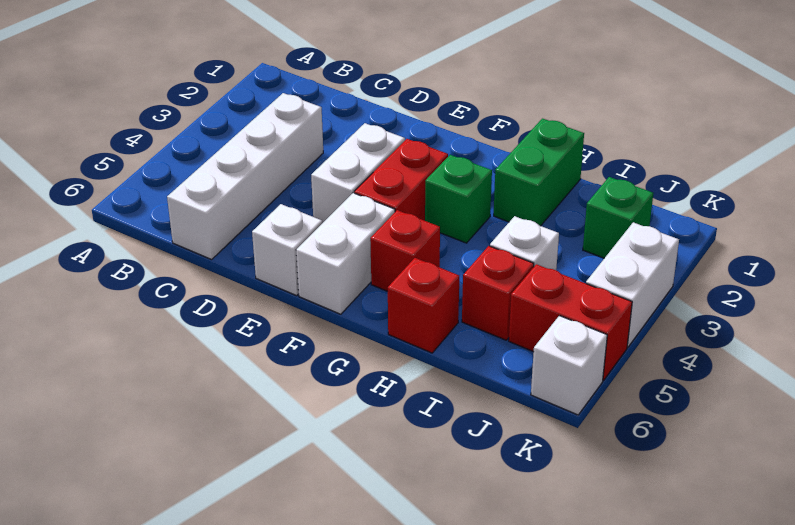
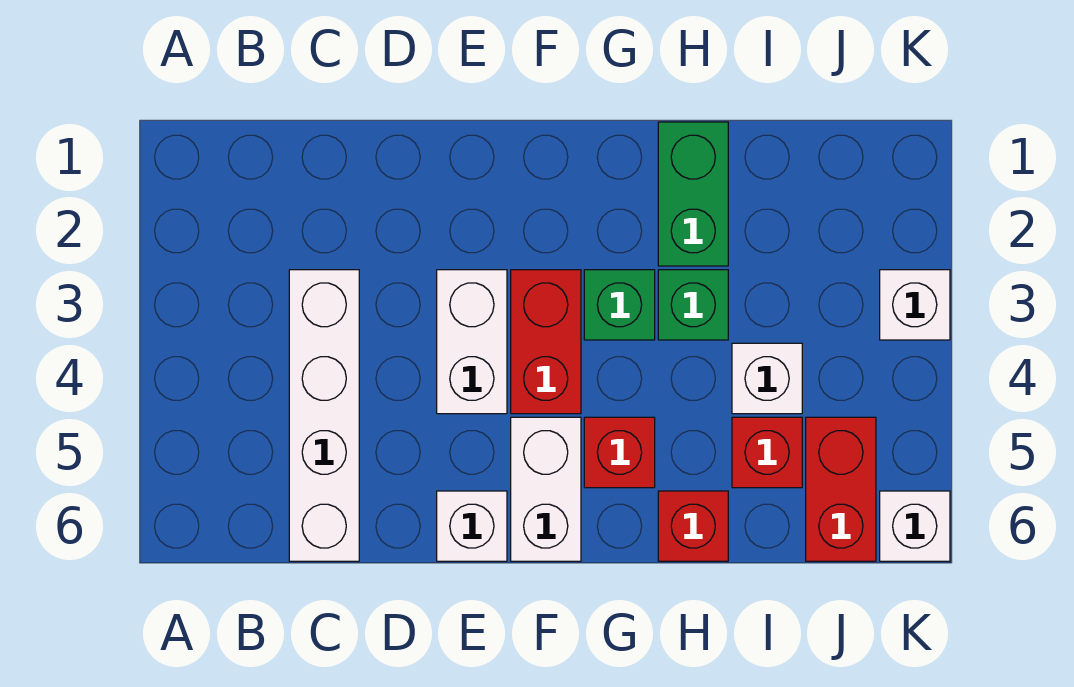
green 1x1 brick [583,177,653,258] -> green 1x1 brick moved to [658,270,728,340]
red 1x2 brick [509,264,632,380] -> red 1x2 brick turned to [806,417,876,561]
white 1x2 brick [586,222,679,347] -> white 1x1 brick [880,270,950,340]

